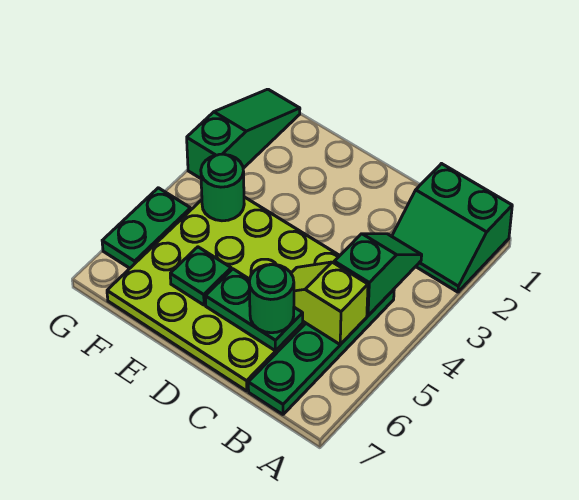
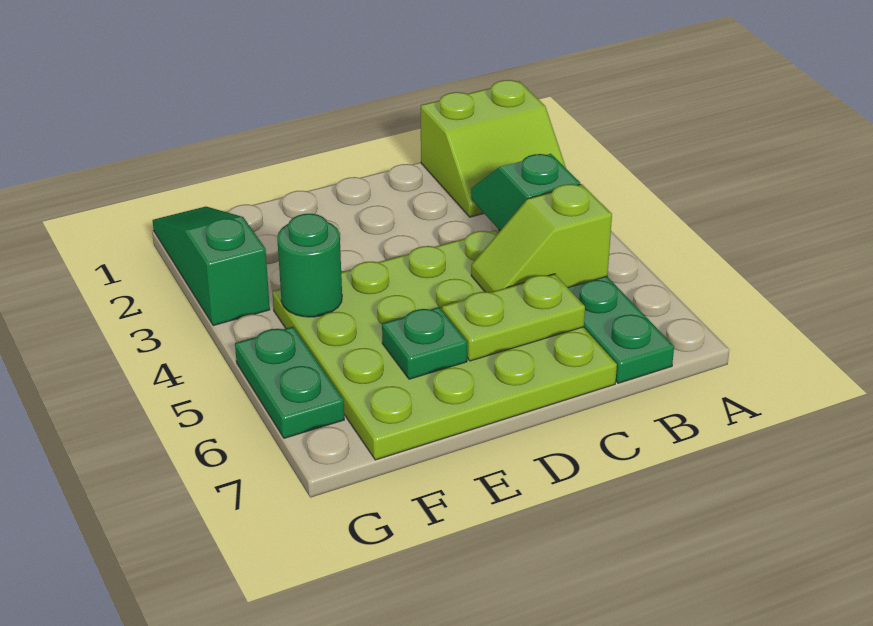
green 2x2 slope [392,164,512,292] -> lime 2x2 slope [421,80,566,217]
green 1x2 plate [205,269,303,351] -> lime 1x2 plate [442,274,585,361]
green 1x1 round brick [249,264,294,333] -> none

